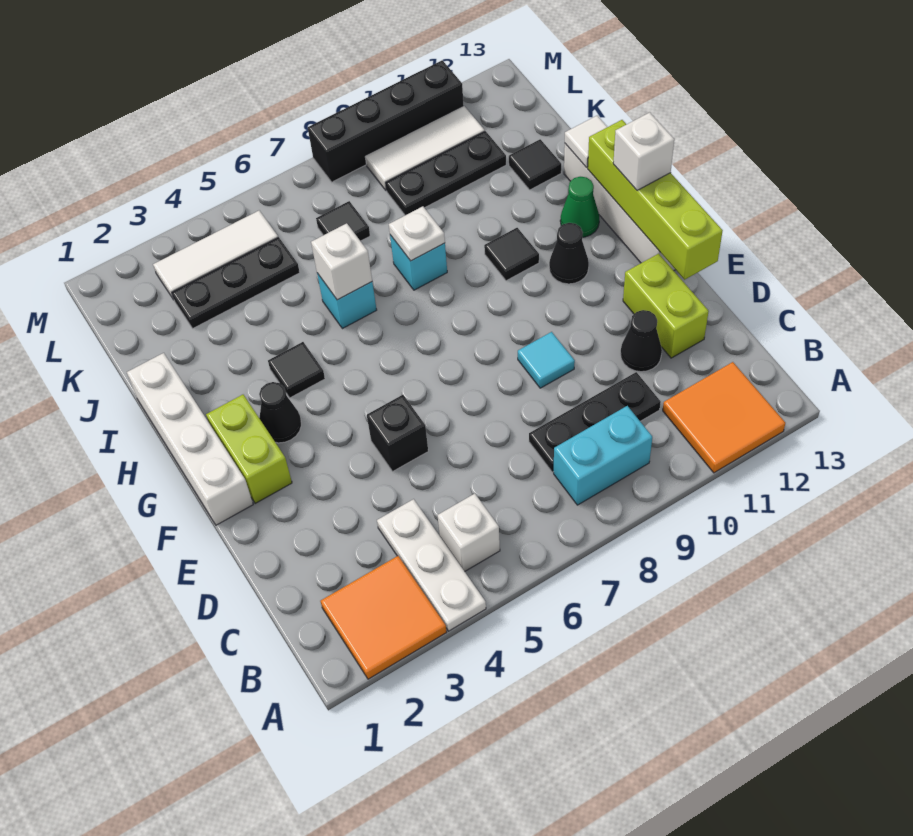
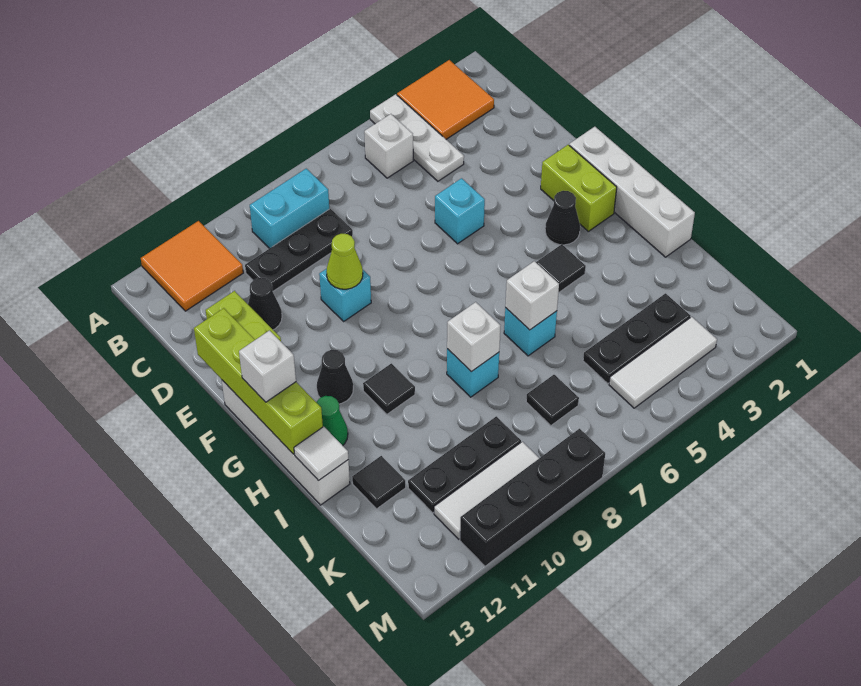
black 1x1 brick [367,395,428,471] -> cyan 1x1 brick [435,178,485,244]
cyan 1x1 tile [518,332,575,388] -> cyan 1x1 brick [319,269,371,321]
none -> lime 1x1 cone [326,234,363,289]
white 1x1 plate [389,206,445,261] -> white 1x1 brick [447,302,500,372]

